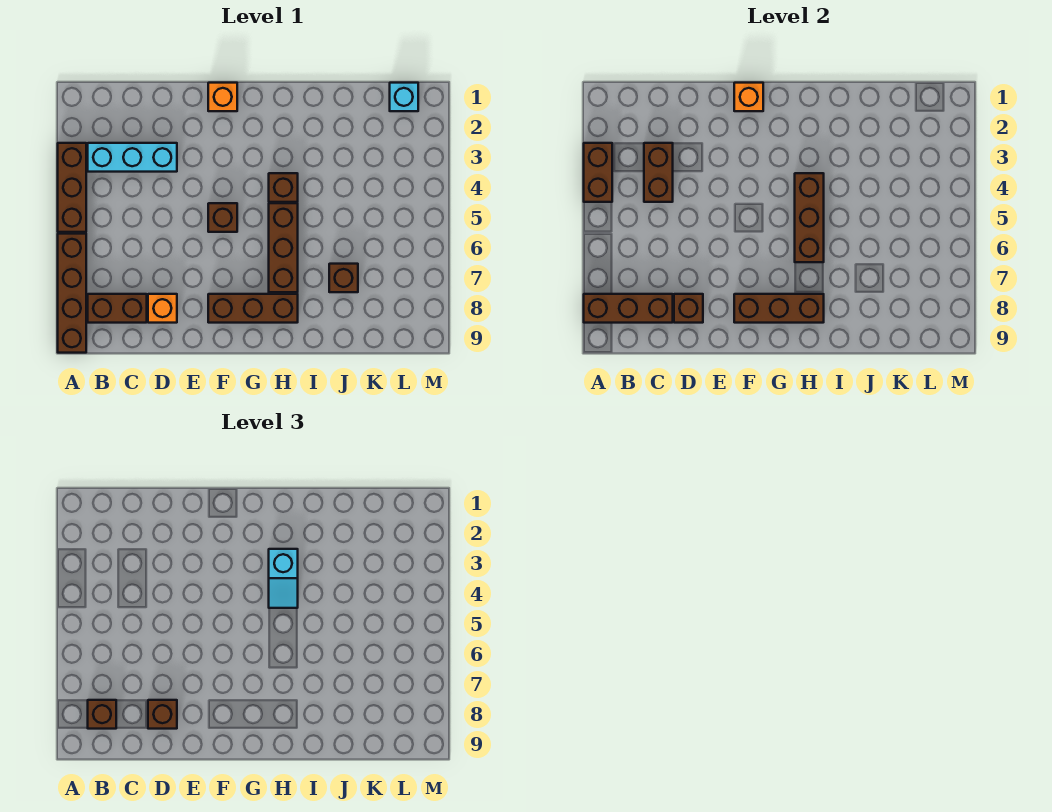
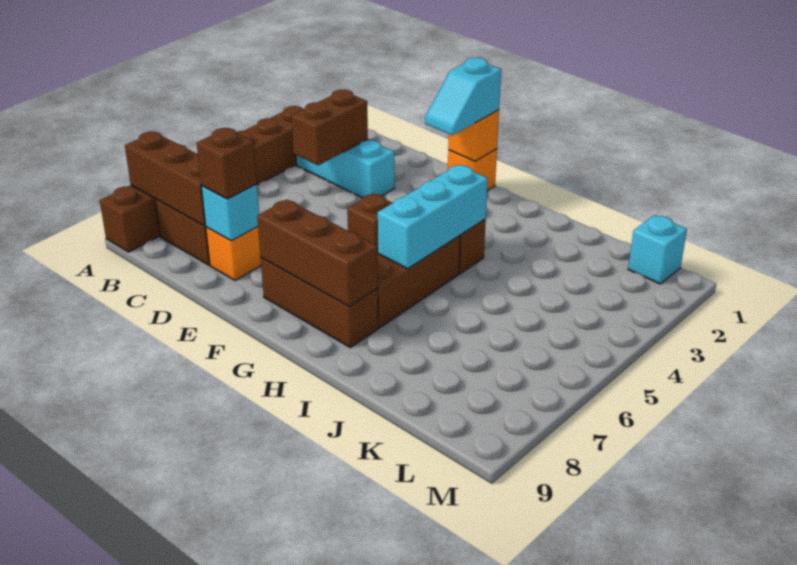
brown 1x2 brick [584,143,612,202] -> none
brown 1x1 brick [88,700,116,729] -> none
brown 1x1 brick [674,294,703,323] -> cyan 1x1 brick [201,184,259,241]
cyan 1x2 slope [269,549,298,608] -> cyan 1x2 slope moved to [425,58,501,135]
brown 1x3 brick [795,173,824,262] -> cyan 1x3 brick [378,165,488,269]
brown 1x1 brick [329,264,358,292] -> none

